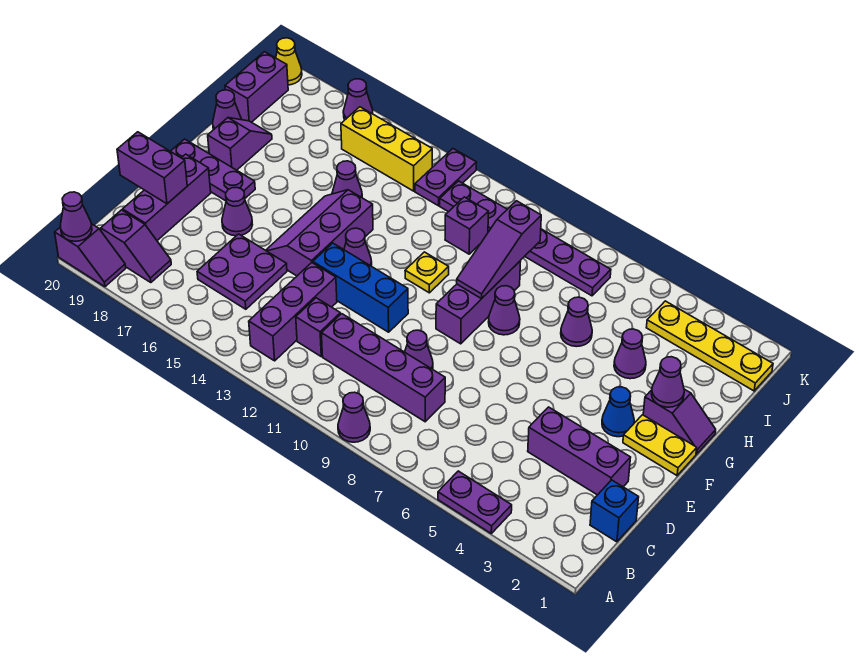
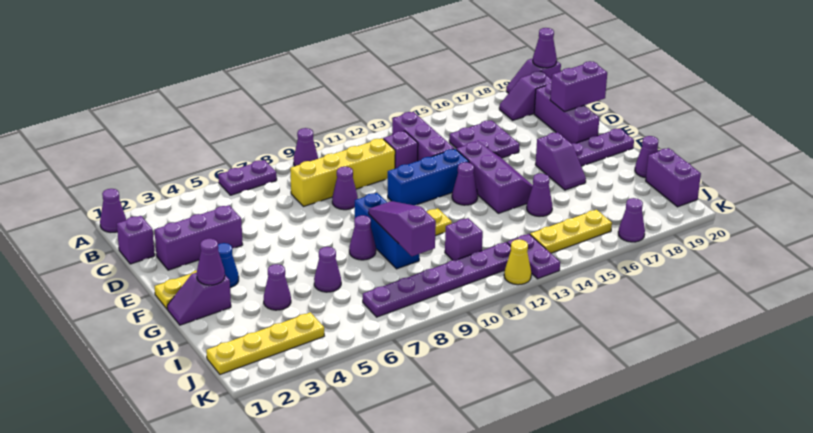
purple 1x2 plate [438,471,512,533] -> purple 1x2 plate moved to [218,160,277,195]
blue 1x1 brick [590,480,639,542] -> purple 1x1 brick [117,216,155,264]
purple 1x4 brick [321,314,445,422] -> yellow 1x4 brick [290,138,395,207]
purple 1x1 cone [222,187,253,236] -> purple 1x1 cone moved to [100,189,126,232]
purple 1x3 brick [436,261,521,344] -> blue 1x3 brick [355,193,419,269]
purple 1x2 slope [208,118,272,170] -> purple 1x2 slope moved to [535,132,586,190]
yellow 1x3 brick [341,107,432,191] -> yellow 1x3 plate [530,210,612,253]
yellow 1x1 cone [276,38,302,85] -> yellow 1x1 cone moved to [504,239,531,285]

